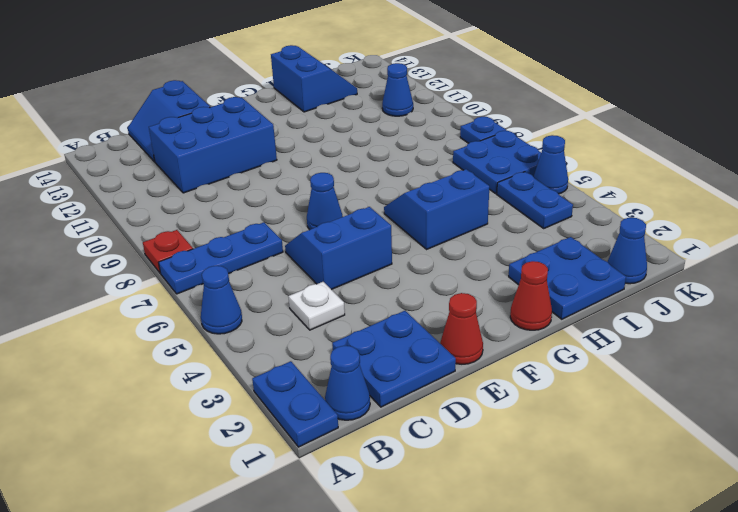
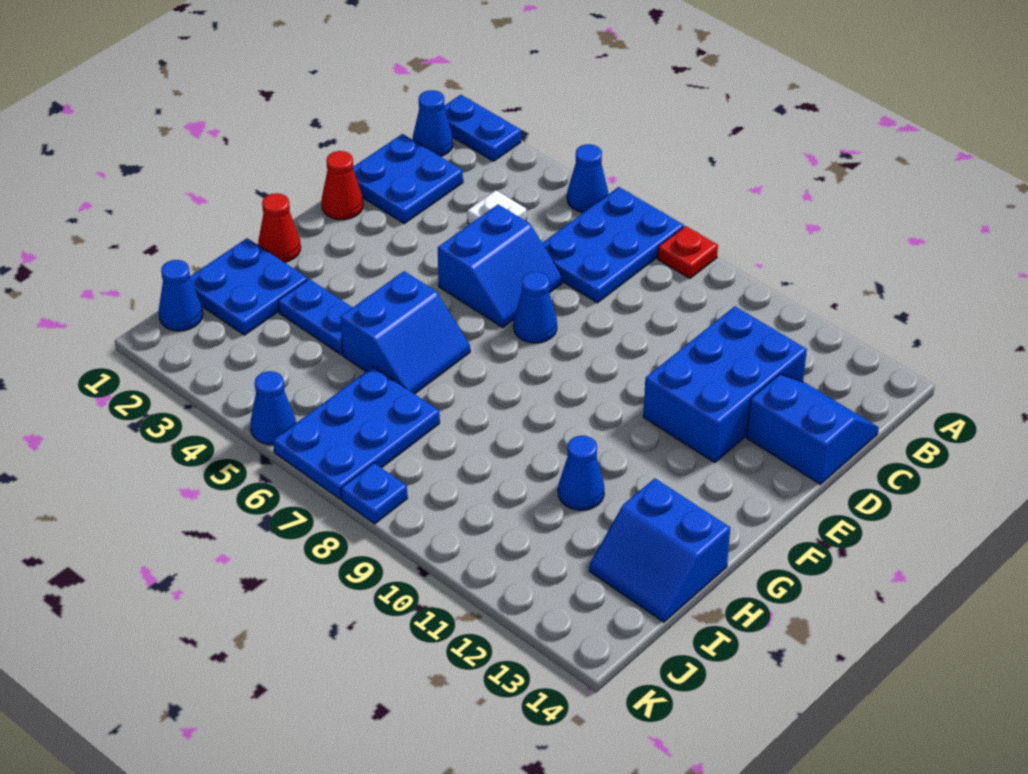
blue 1x3 plate [159,222,283,294] -> blue 2x3 plate [542,187,684,303]
blue 1x2 plate [497,172,573,228] -> blue 1x2 plate moved to [278,279,353,355]
blue 2x2 plate [453,131,541,194] -> blue 2x3 plate [273,367,440,499]
blue 1x1 cone [382,63,413,116] -> blue 1x1 cone moved to [558,436,604,510]

